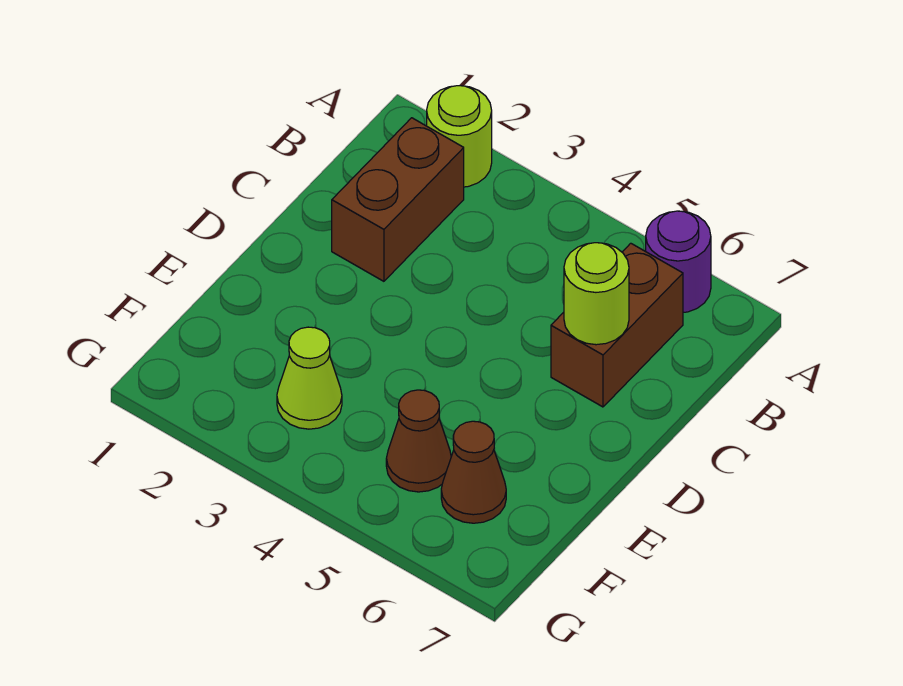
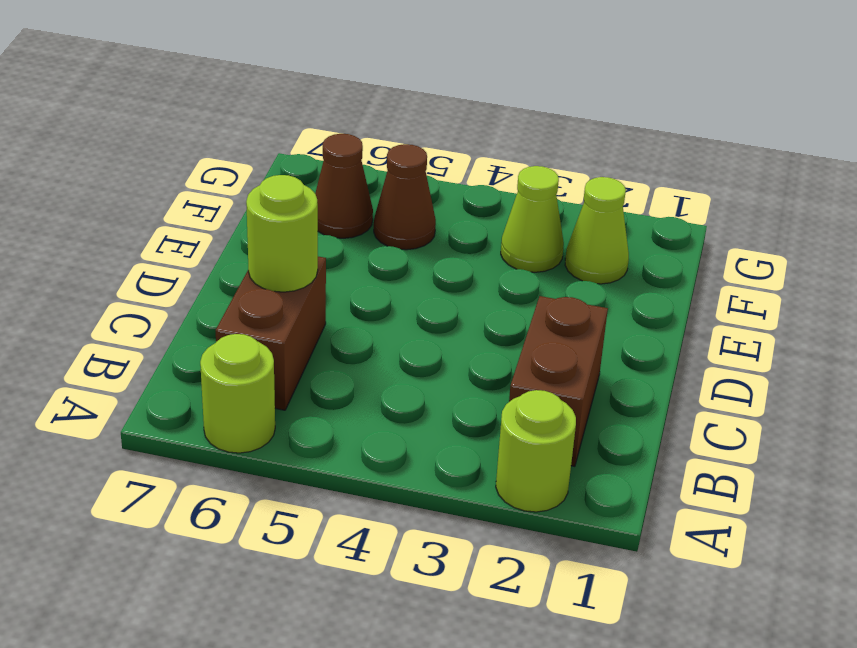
purple 1x1 round brick [646,211,711,312] -> lime 1x1 round brick [200,334,275,453]
none -> lime 1x1 cone [565,177,629,284]

